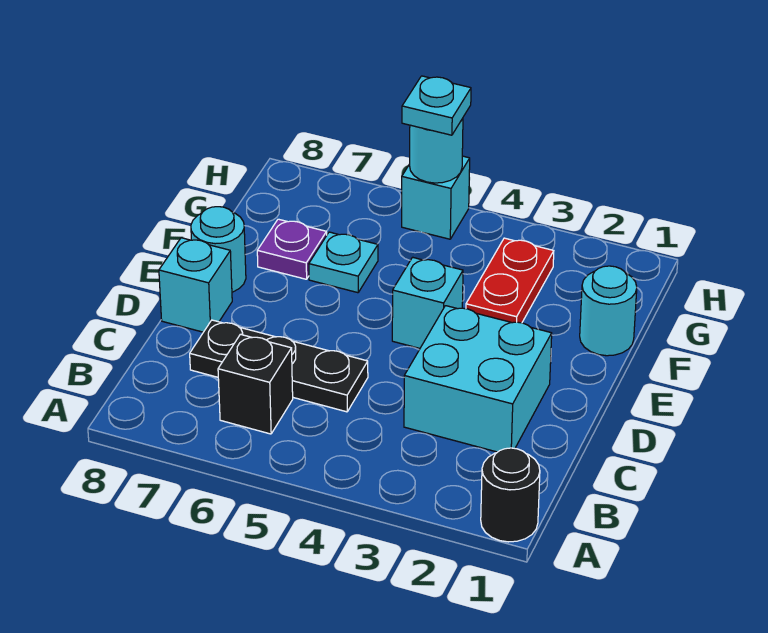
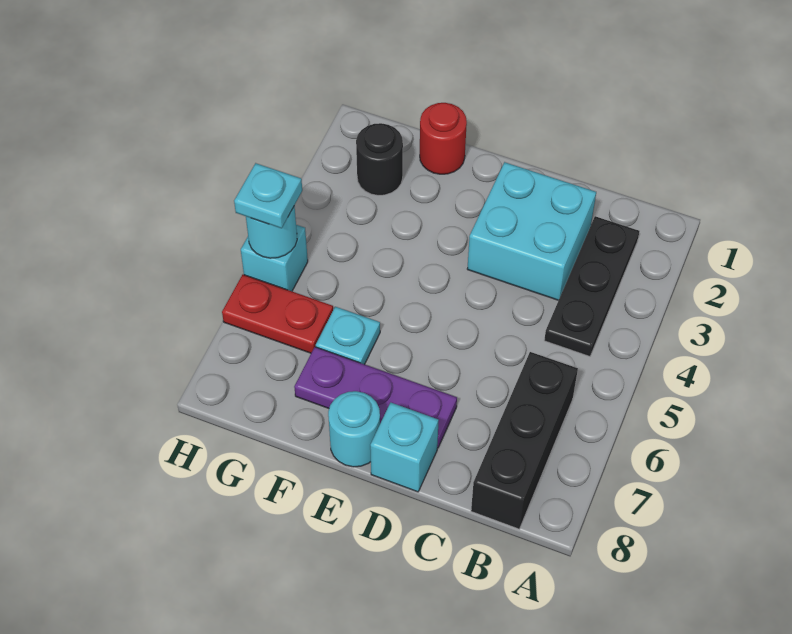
black 1x1 round brick [481,448,540,542] -> black 1x1 round brick moved to [356,123,403,195]
black 1x1 brick [218,334,293,434] -> black 1x3 brick [471,352,578,529]
black 1x3 plate [190,320,368,412] -> black 1x3 plate moved to [544,216,639,356]
cyan 1x1 brick [392,257,463,348] -> none
cyan 1x1 round brick [580,266,637,356] -> red 1x1 round brick [420,103,467,174]
red 1x2 plate [466,238,554,323] -> red 1x2 plate moved to [222,275,333,353]
purple 1x1 plate [257,219,327,279] -> purple 1x3 plate [294,347,457,448]

